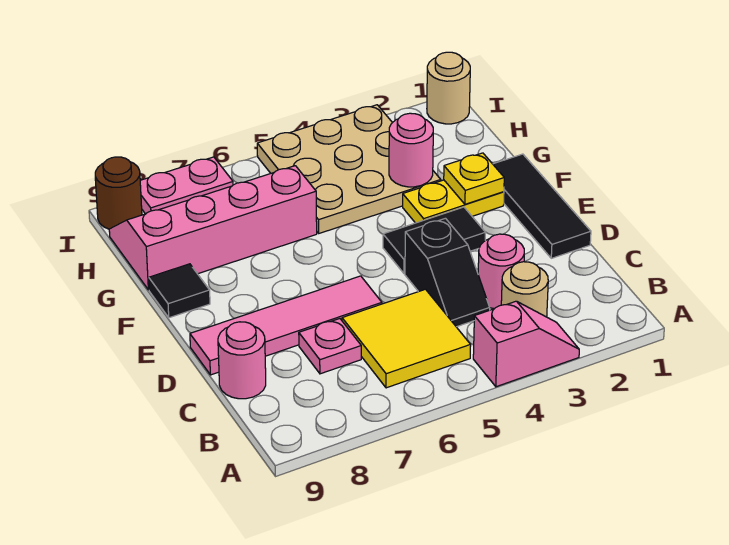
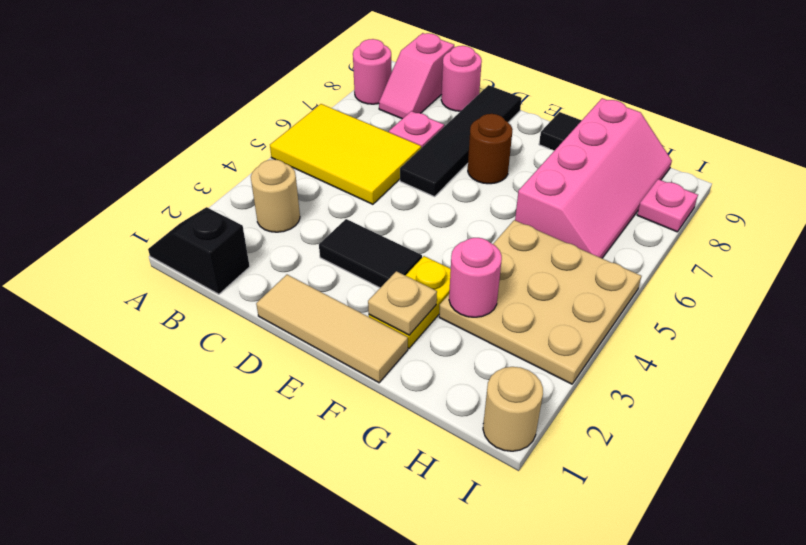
pink 1x2 slope [473,301,579,387] -> pink 1x2 slope moved to [379,33,454,119]
yellow 2x2 tile [342,289,471,388] -> yellow 2x3 tile [270,104,421,204]
pink 1x1 round brick [478,234,524,309] -> pink 1x1 round brick moved to [353,39,392,104]
black 1x2 slope [405,218,490,327] -> black 1x2 slope moved to [148,207,250,294]
black 1x3 tile [493,154,591,258] -> tan 1x3 tile [256,275,408,383]
pink 1x4 tile [190,276,382,375] -> black 1x4 tile [400,85,522,197]
black 1x2 tile [383,207,486,274] -> black 1x2 tile turned to [319,219,422,288]
yellow 1x1 plate [444,153,504,204] -> tan 1x1 plate [368,271,437,335]
pink 1x2 plate [140,157,233,214] -> pink 1x1 plate [637,179,698,232]
brown 1x1 round brick [95,157,142,229] -> brown 1x1 round brick moved to [468,114,513,184]

